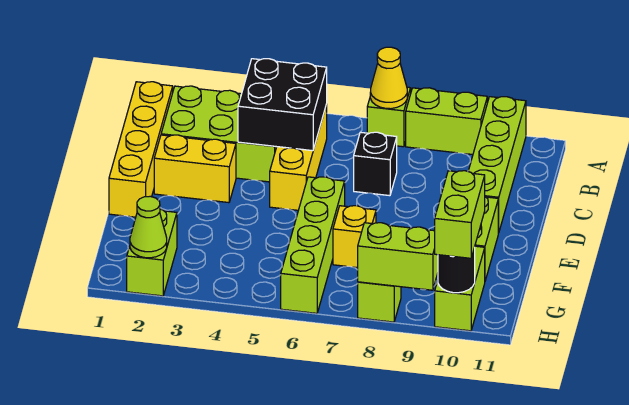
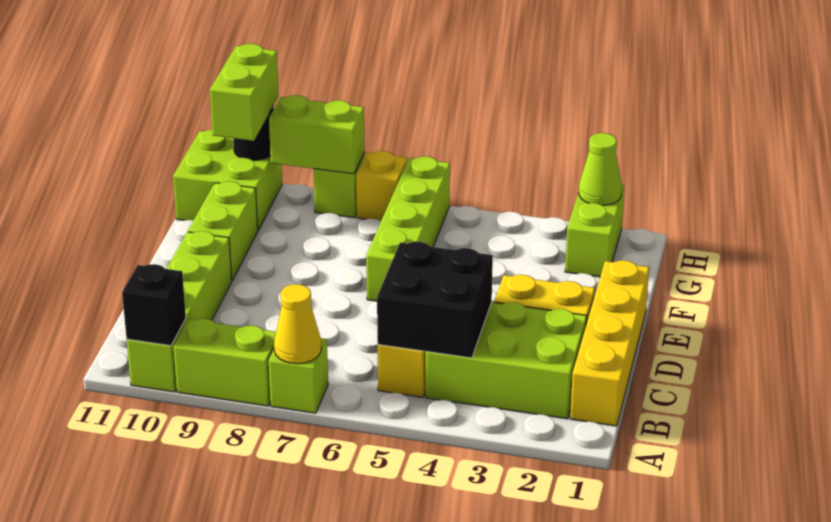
black 1x1 brick [354,132,397,196] -> black 1x1 brick moved to [122,264,186,346]
yellow 1x1 brick [333,206,376,268] -> yellow 1x1 brick moved to [356,151,407,221]
lime 1x2 brick [435,246,485,331] -> lime 2x2 brick [173,130,282,230]

